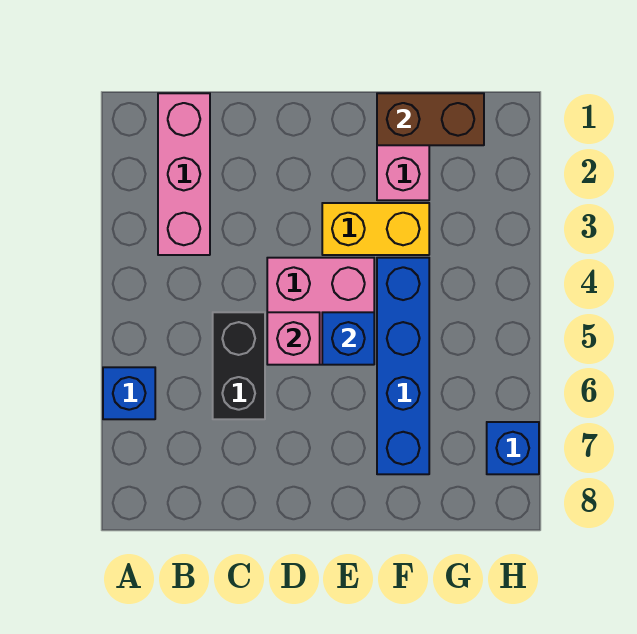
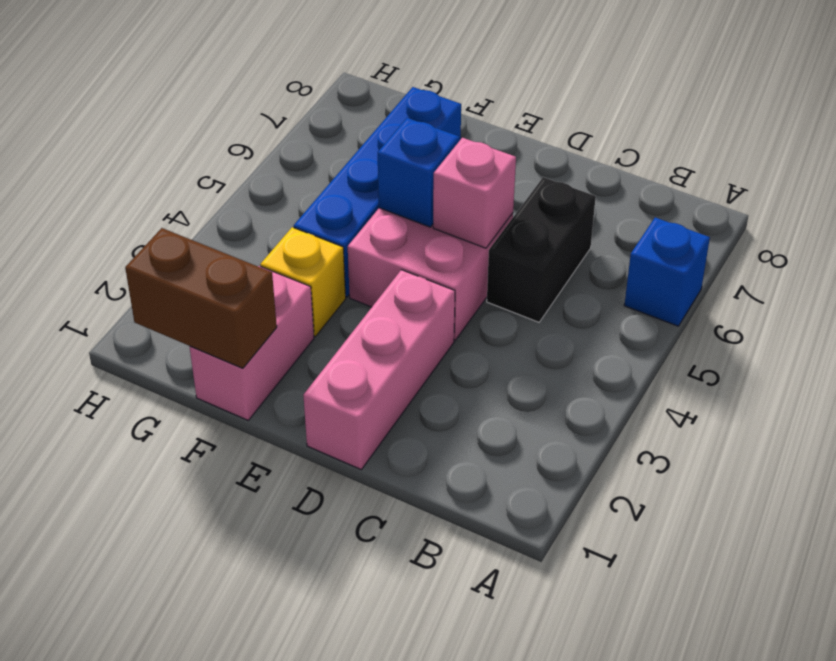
pink 1x3 brick [158,93,210,255] -> pink 1x3 brick moved to [303,270,455,469]
yellow 1x2 brick [322,203,429,255] -> yellow 1x1 brick [260,227,346,337]
blue 1x1 brick [487,422,539,474] -> none

